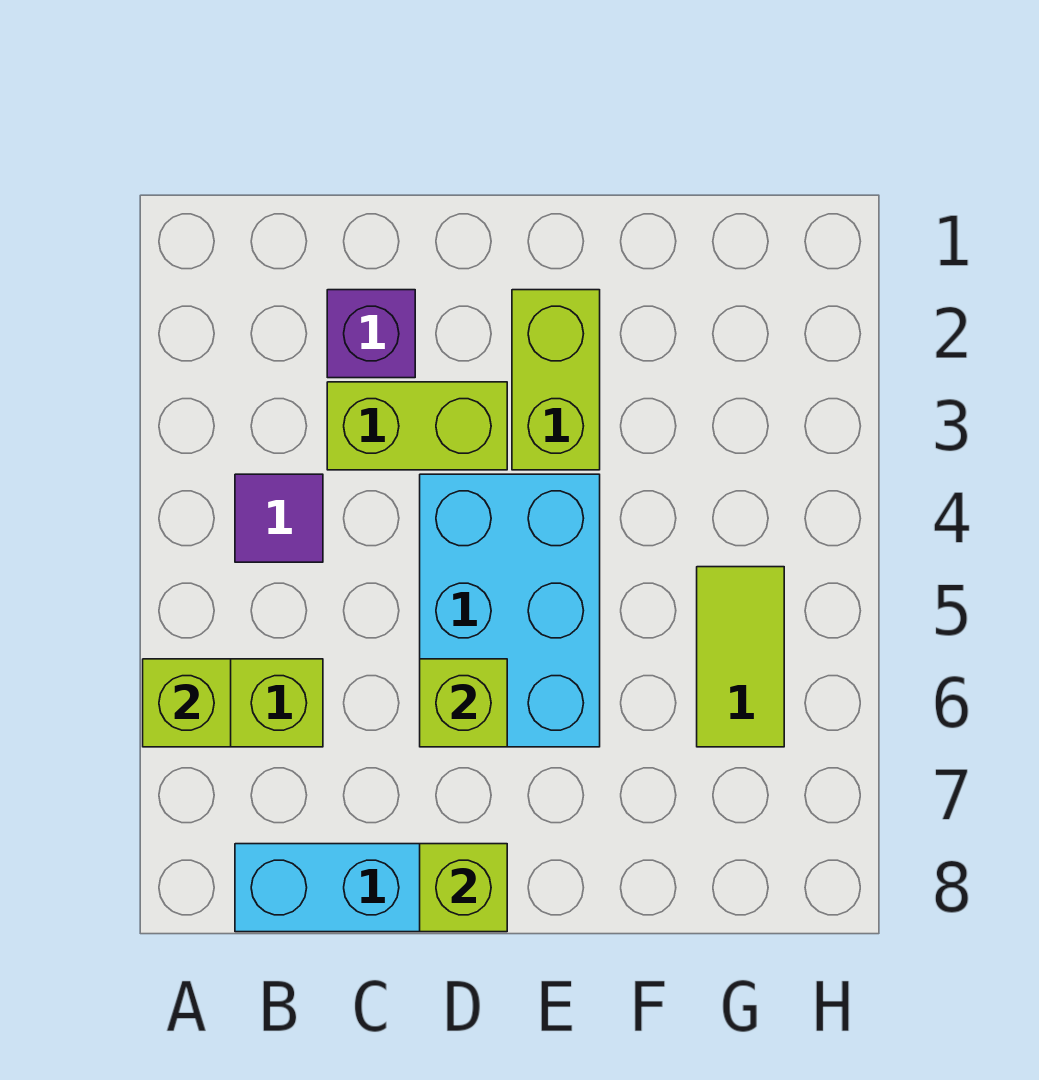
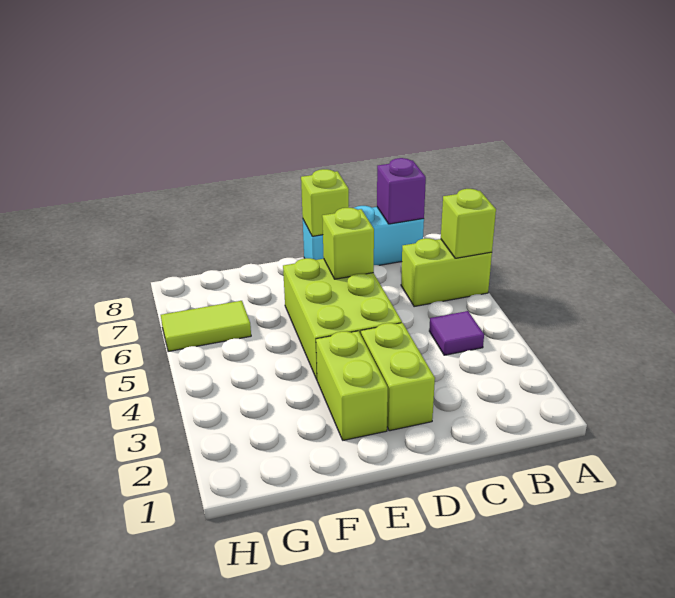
purple 1x1 brick [327,290,415,378] -> purple 1x1 brick moved to [377,158,426,224]
lime 1x2 brick [327,382,507,470] -> lime 1x2 brick turned to [361,323,435,431]
cyan 2x3 brick [420,474,600,747] -> lime 2x3 brick [283,258,402,379]
lime 1x2 tile [697,567,784,747] -> lime 1x2 tile turned to [161,301,251,352]

